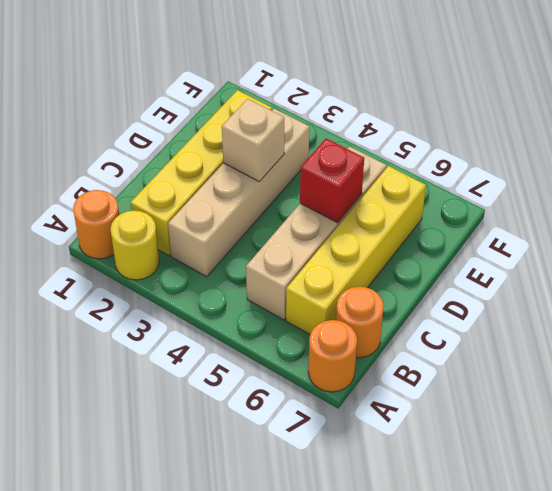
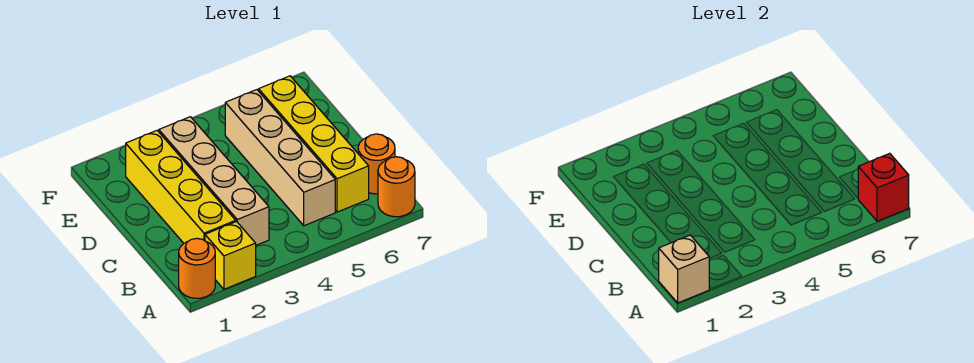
yellow 1x1 round brick [110,211,159,280] -> yellow 1x1 brick [205,222,256,289]
tan 1x1 brick [222,99,284,182] -> tan 1x1 brick moved to [659,235,710,303]
red 1x1 brick [300,138,364,223] -> red 1x1 brick moved to [858,153,909,221]

